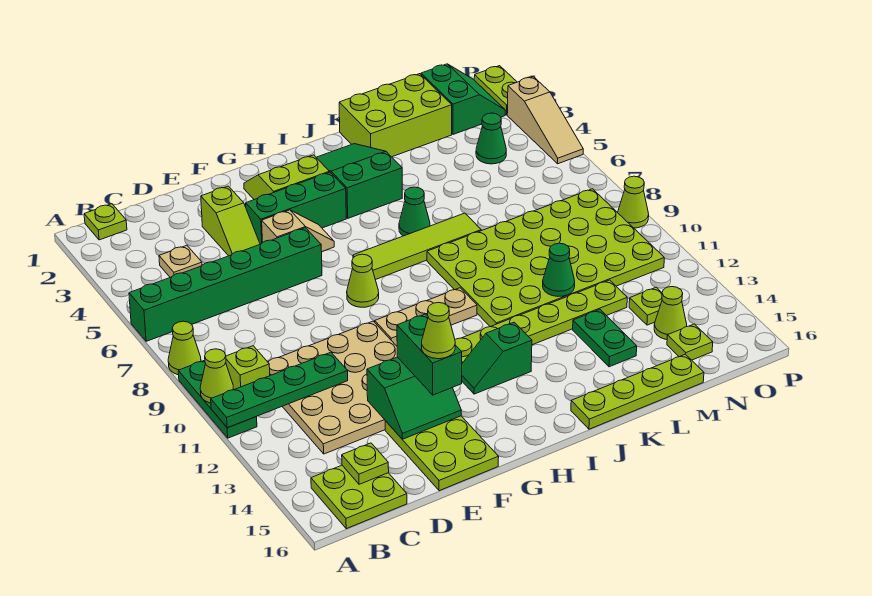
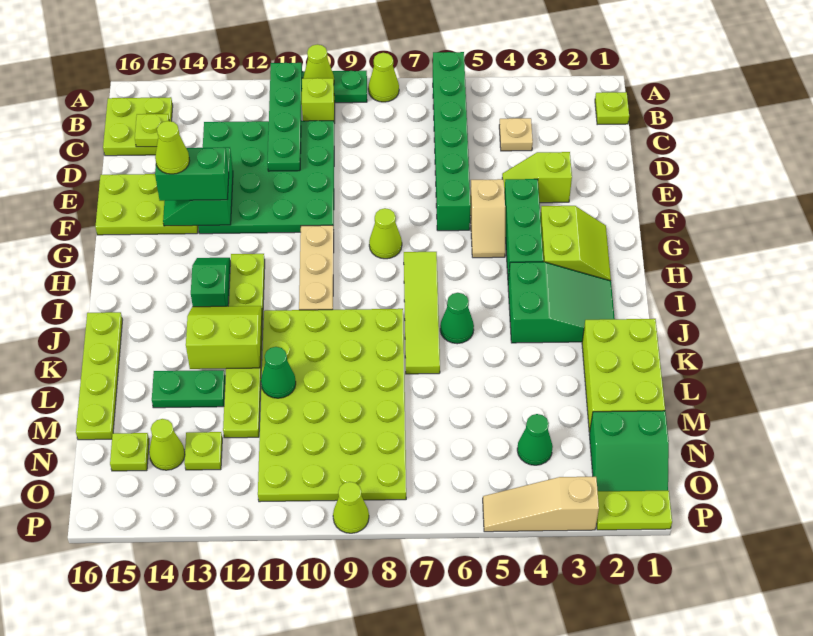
tan 4x4 plate [268,321,397,454] -> green 4x4 plate [198,121,334,234]
none -> lime 2x2 slope [186,306,262,369]

